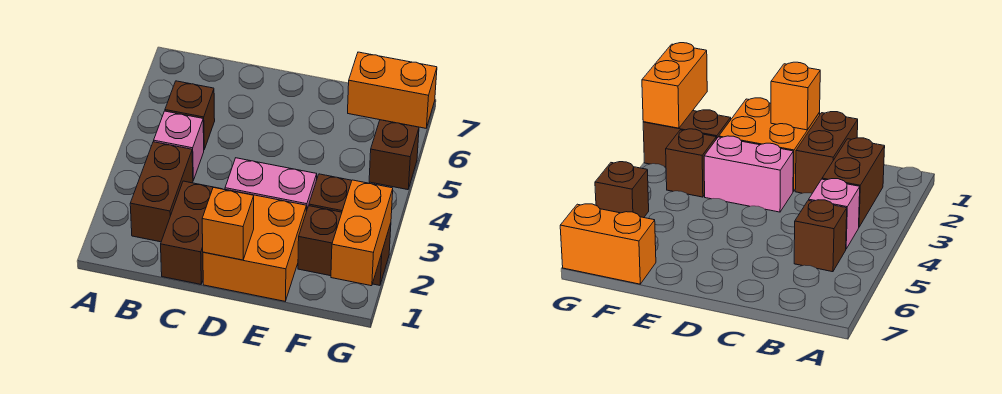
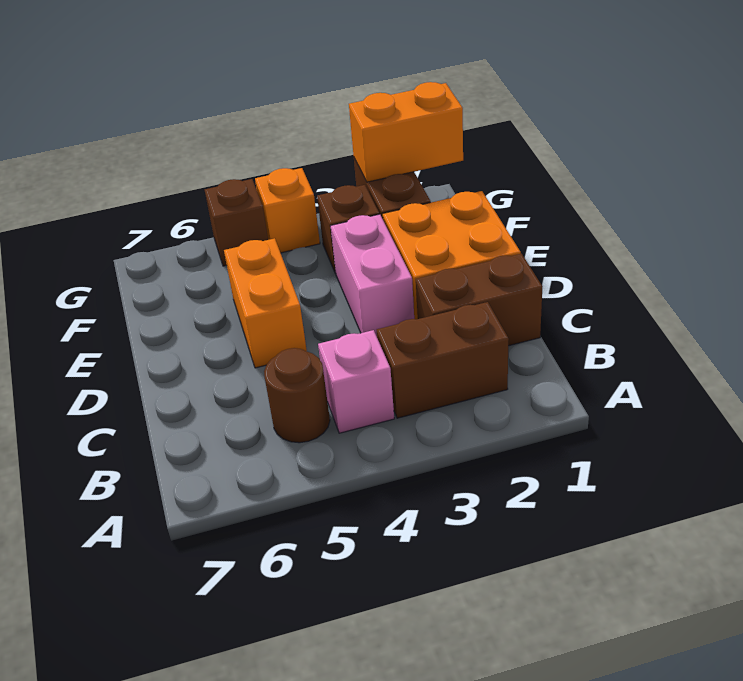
brown 1x1 brick [165,81,215,149] -> brown 1x1 round brick [264,348,330,443]
orange 1x1 brick [202,187,254,260] -> orange 1x1 brick moved to [255,168,320,253]
orange 1x2 brick [348,52,437,128] -> orange 1x2 brick moved to [224,238,307,368]

